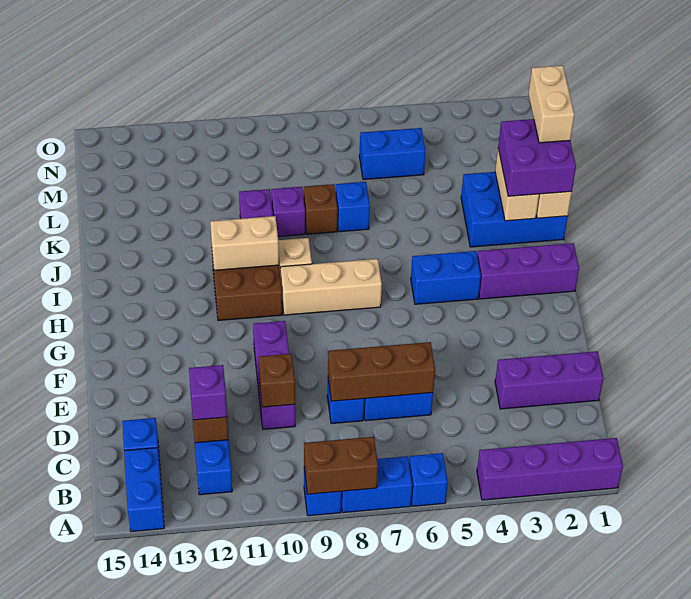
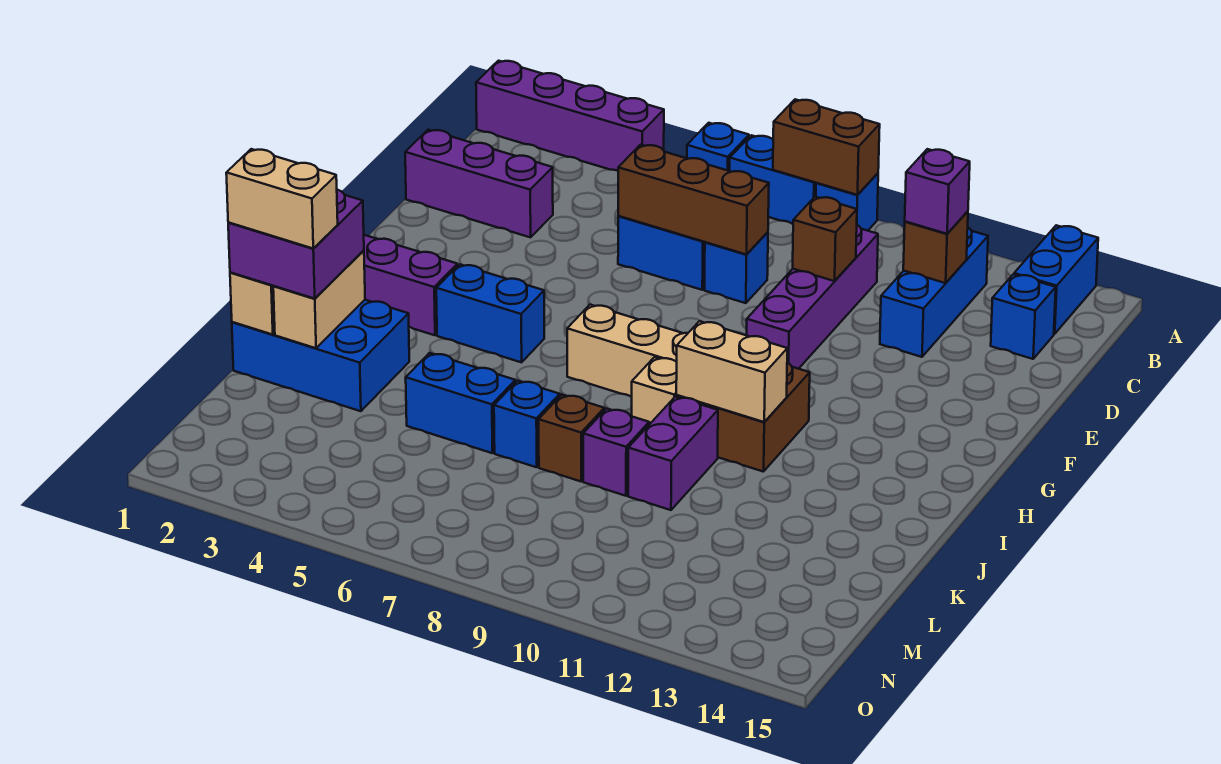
purple 1x3 brick [253,321,295,429] -> purple 1x4 brick [747,225,878,369]
tan 1x2 brick [529,66,574,143] -> tan 1x2 brick turned to [226,149,338,249]
blue 1x2 brick [359,128,426,180] -> blue 1x2 brick moved to [406,353,515,453]

